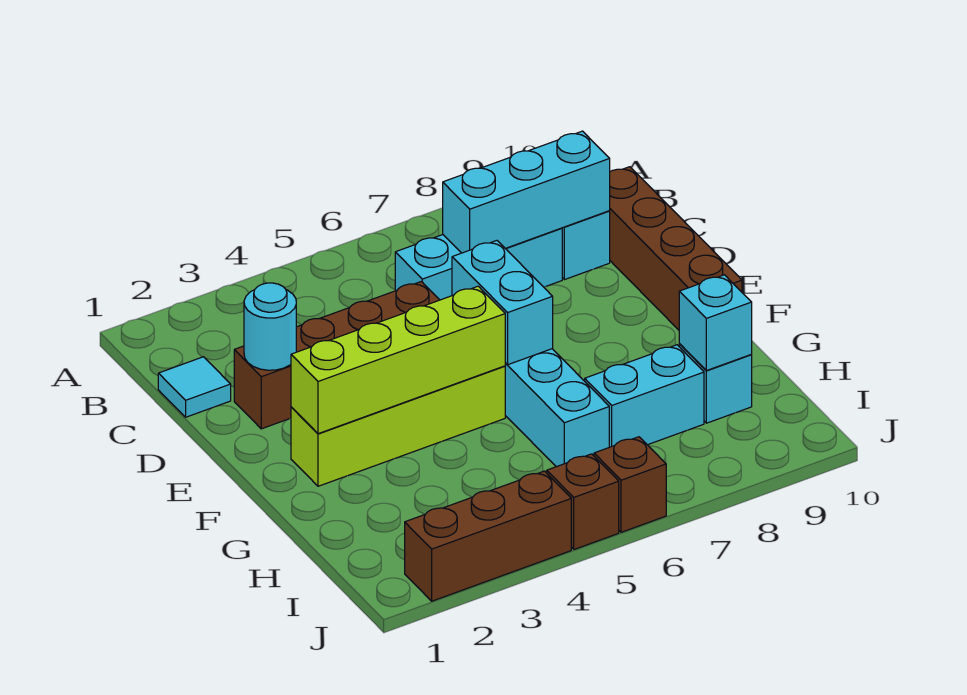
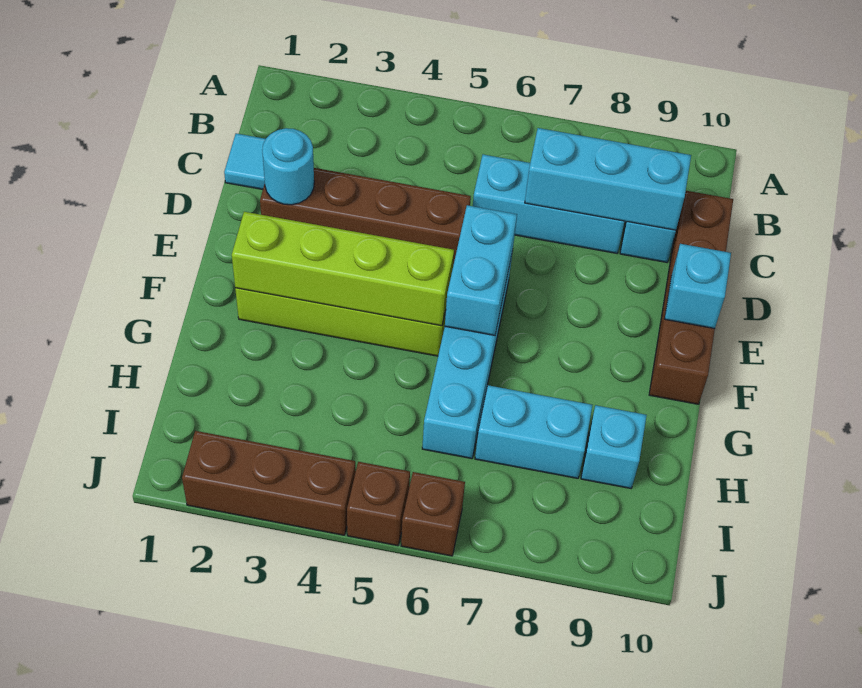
cyan 1x1 brick [679,275,752,371] -> cyan 1x1 brick moved to [665,244,731,328]

